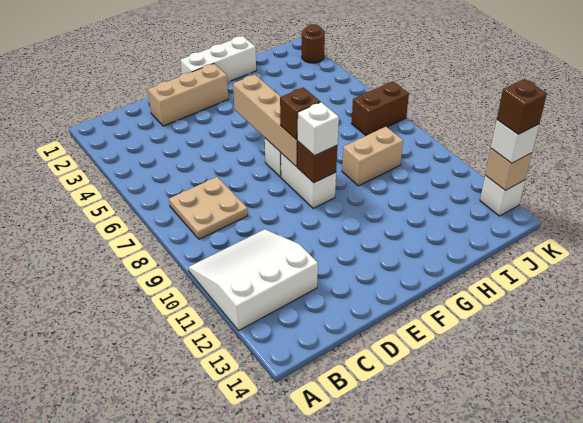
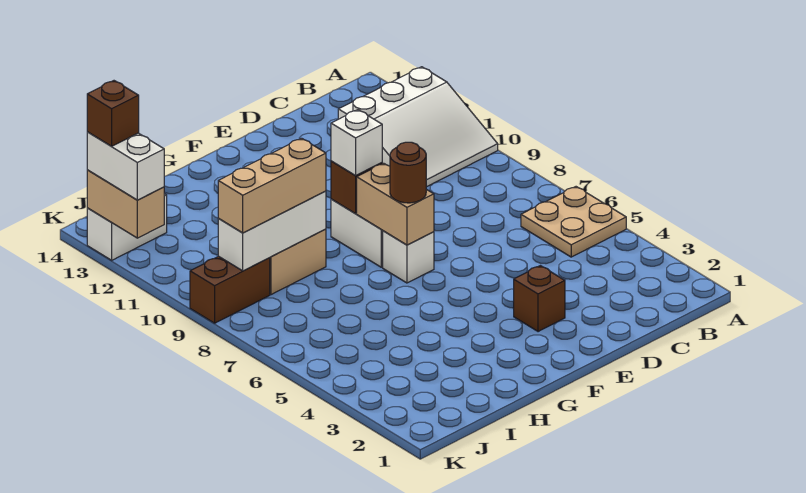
tan 2x2 plate [169,177,248,239] -> tan 2x2 plate moved to [521,187,626,257]
tan 1x3 brick [148,64,228,126] -> tan 1x3 brick moved to [218,138,326,233]
white 1x3 brick [180,36,256,82] -> white 1x3 brick moved to [218,191,326,271]
tan 1x4 brick [233,75,297,167] -> tan 1x2 brick [357,163,434,245]
brown 1x1 brick [280,87,320,140] -> brown 1x1 brick moved to [514,266,565,332]
brown 1x2 brick [351,81,409,136] -> brown 1x2 brick moved to [190,256,270,323]
brown 1x1 round brick [302,24,325,63] -> brown 1x1 round brick moved to [390,142,426,203]
white 1x1 brick [480,176,525,216] -> white 1x2 brick [87,194,167,260]
tan 1x1 brick [485,149,532,191] -> tan 1x2 brick [87,170,164,238]
white 1x1 brick [491,120,539,163] -> white 1x2 brick [87,132,164,200]

